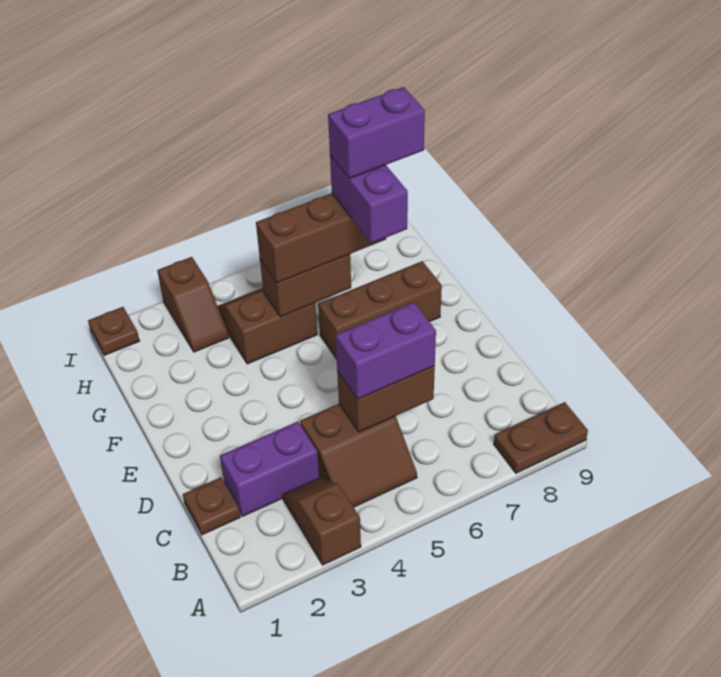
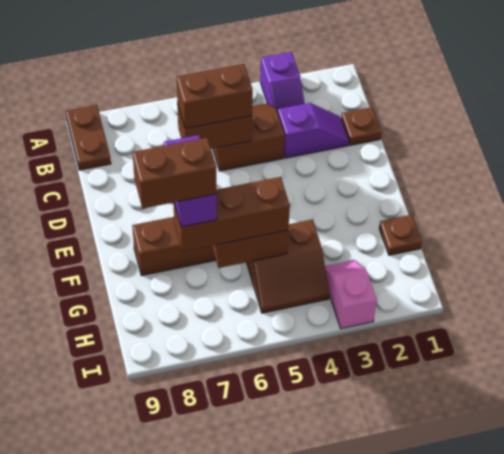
brown 1x2 slope [283,478,361,565] -> purple 1x2 slope [260,52,305,112]
brown 1x2 plate [494,402,588,473] -> brown 1x2 plate turned to [66,105,111,170]
purple 1x2 brick [220,422,319,516] -> purple 1x2 slope [278,103,349,158]
purple 1x2 brick [335,302,436,399] -> brown 1x2 brick [177,64,253,129]
purple 1x2 brick [328,87,425,178] -> brown 1x2 brick [133,138,217,209]
brown 1x2 slope [157,257,228,352] -> pink 1x2 slope [325,260,377,329]
brown 1x1 plate [88,307,139,355] -> brown 1x1 plate moved to [379,215,422,255]

